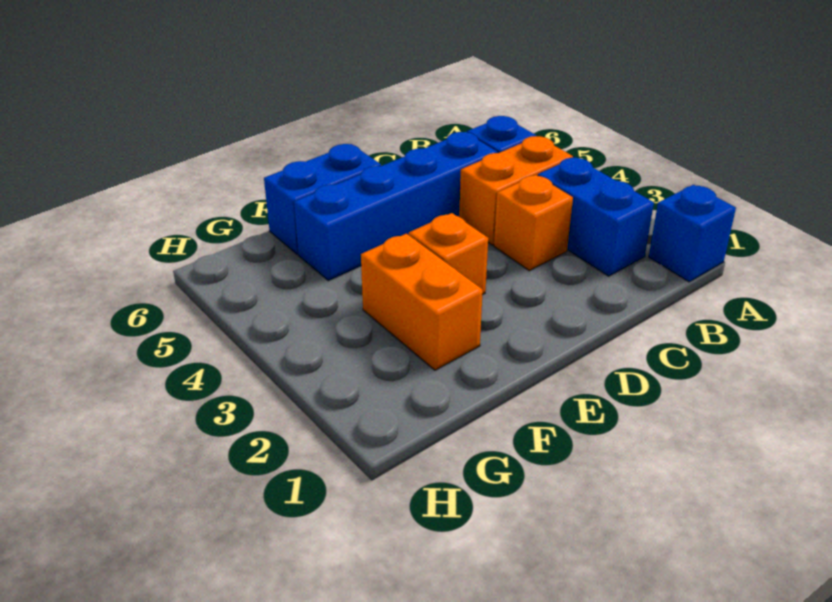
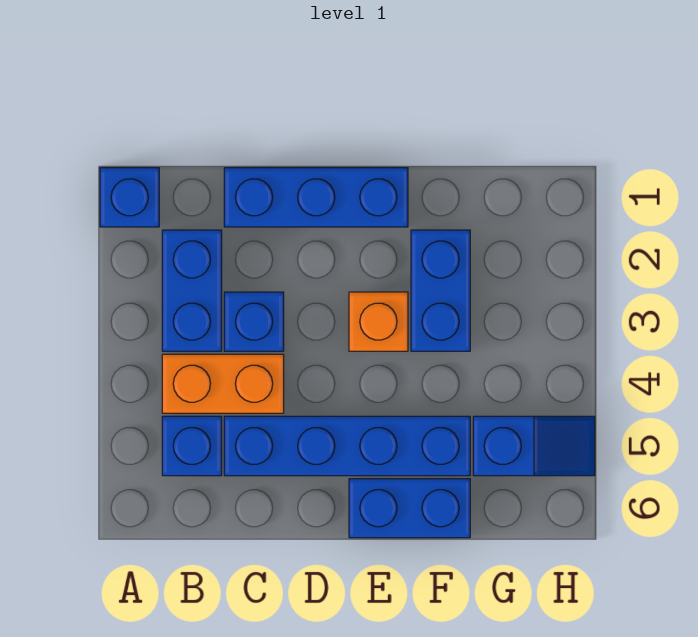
none -> blue 1x3 brick [224,168,408,227]
orange 1x1 brick [494,175,573,271] -> blue 1x1 brick [224,292,284,351]
orange 1x2 brick [361,234,483,370] -> blue 1x2 brick [411,230,470,351]
none -> blue 1x2 slope [473,416,595,476]

